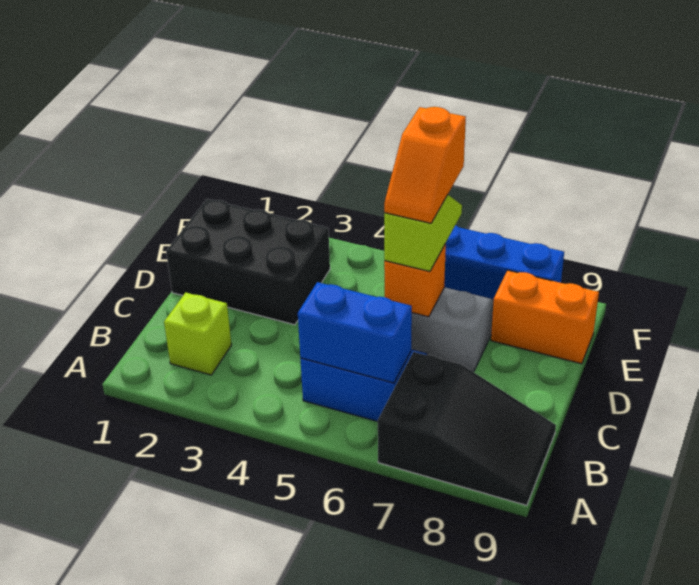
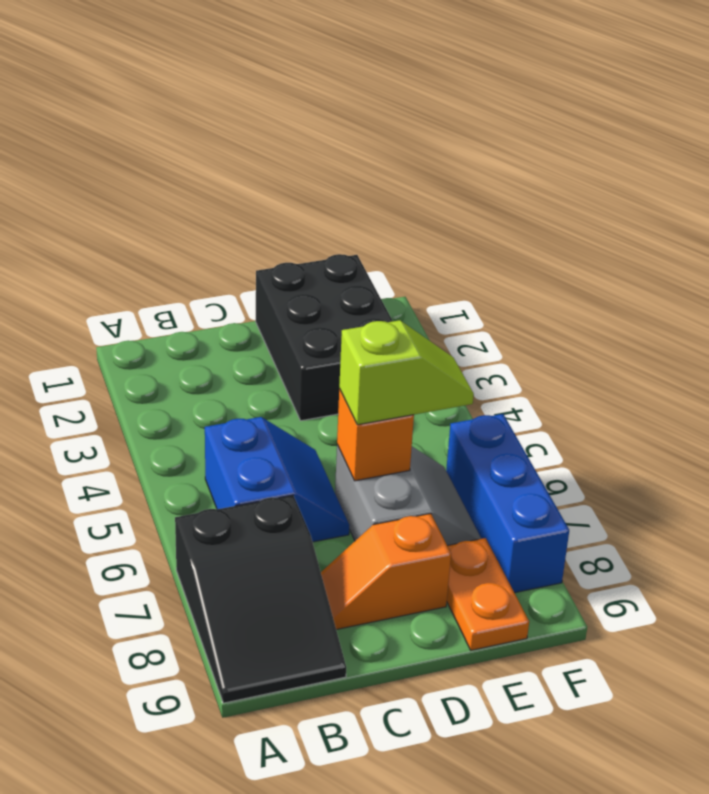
lime 1x1 brick [164,292,231,375] -> none
blue 1x2 brick [298,282,412,383] -> none
orange 1x2 slope [384,107,466,223] -> orange 1x2 slope moved to [321,514,451,630]
orange 1x2 brick [491,270,599,364] -> orange 1x2 plate [447,538,529,650]

